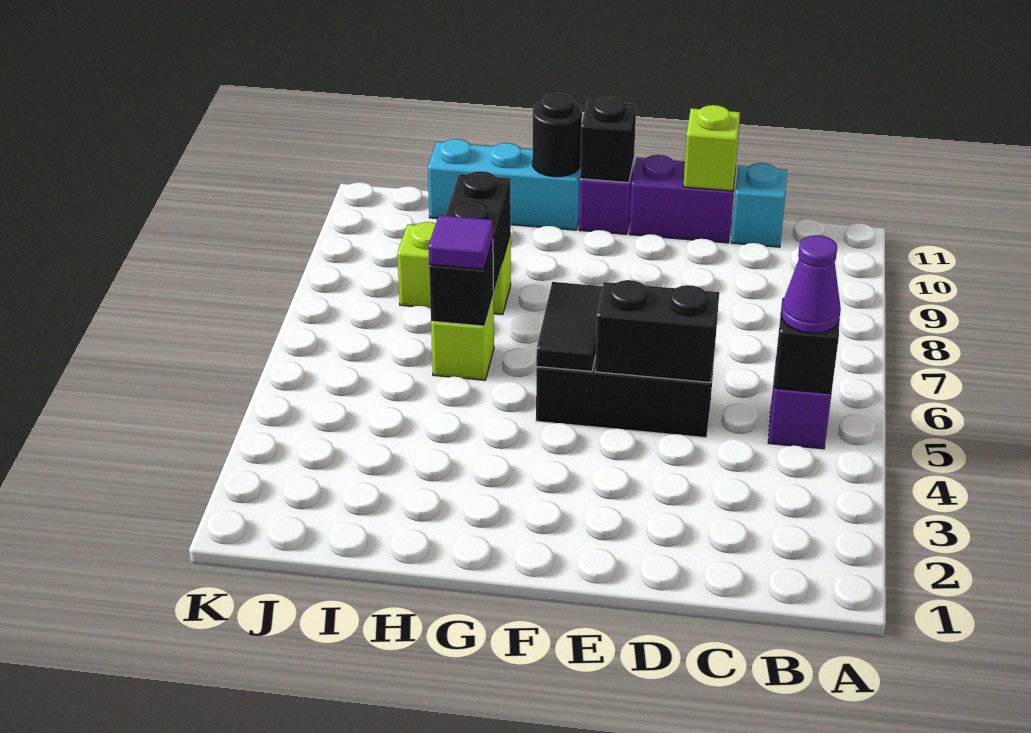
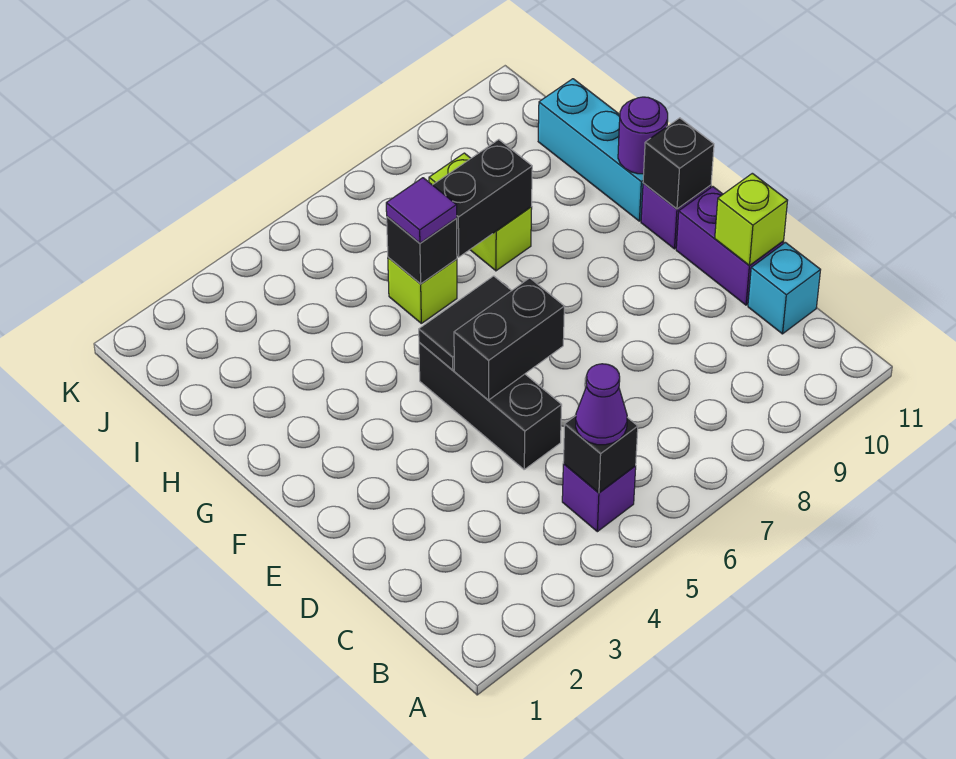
black 1x2 brick [595,280,719,383] -> black 1x2 brick turned to [454,278,564,400]
black 1x1 round brick [532,93,582,177] -> purple 1x1 round brick [618,97,668,174]

